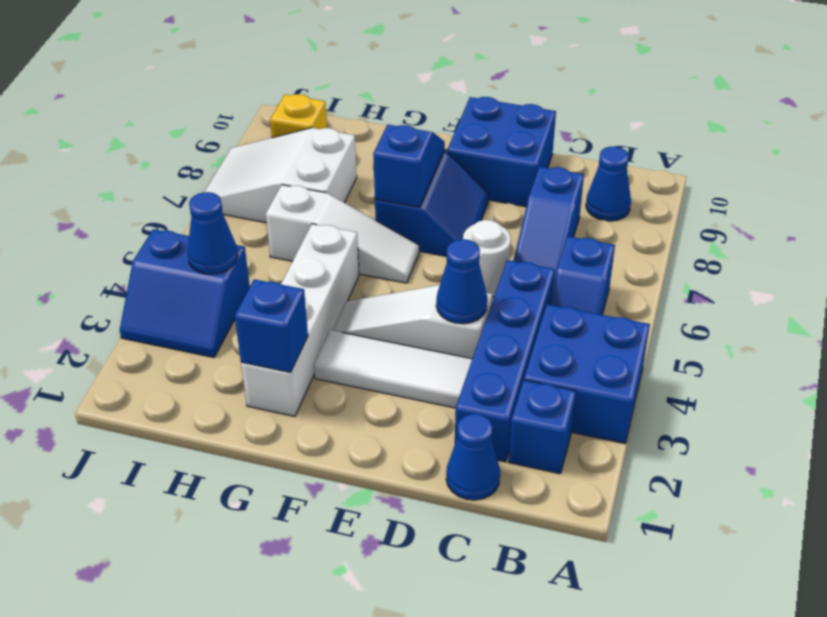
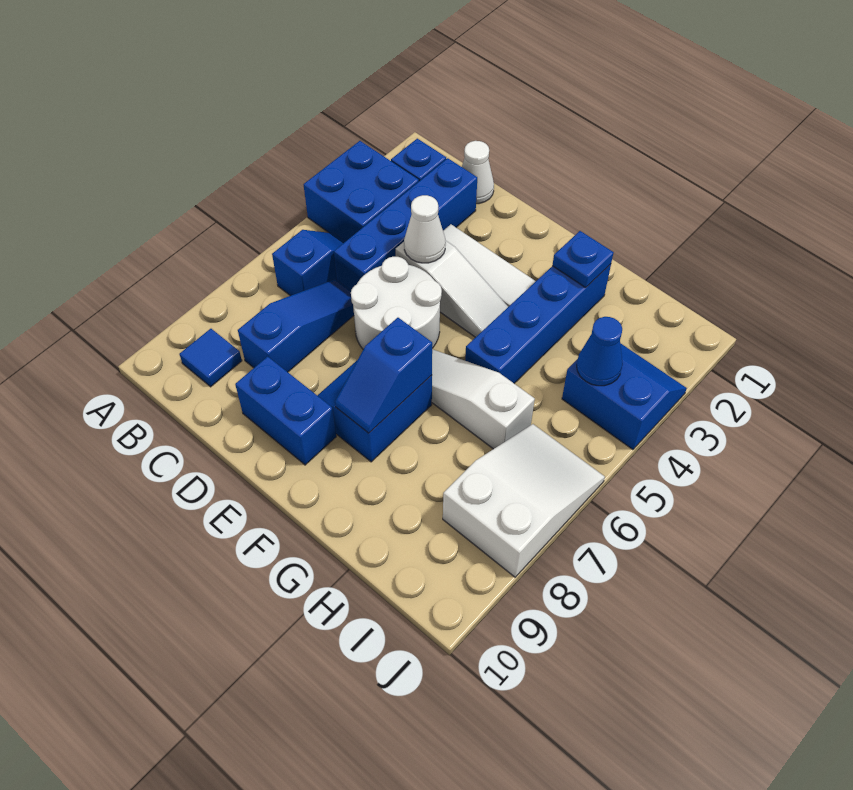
blue 1x1 cone [586,147,631,221] -> blue 1x1 tile [179,329,242,387]
blue 1x1 cone [446,414,500,500] -> white 1x1 cone [462,141,494,204]
blue 1x1 cone [436,239,487,324] -> white 1x1 cone [404,195,446,263]
white 1x1 round brick [463,220,511,297] -> white 2x2 round brick [351,257,442,349]
blue 2x2 brick [447,97,556,207] -> blue 1x2 brick [235,357,336,465]
white 1x4 brick [241,224,359,416] -> blue 1x4 brick [465,264,611,383]
blue 1x1 brick [235,279,308,372] -> blue 1x1 plate [552,231,614,288]
white 2x3 slope [204,128,357,223] -> white 2x3 slope turned to [443,424,605,577]
yellow 1x1 brick [270,94,327,138] -> none

